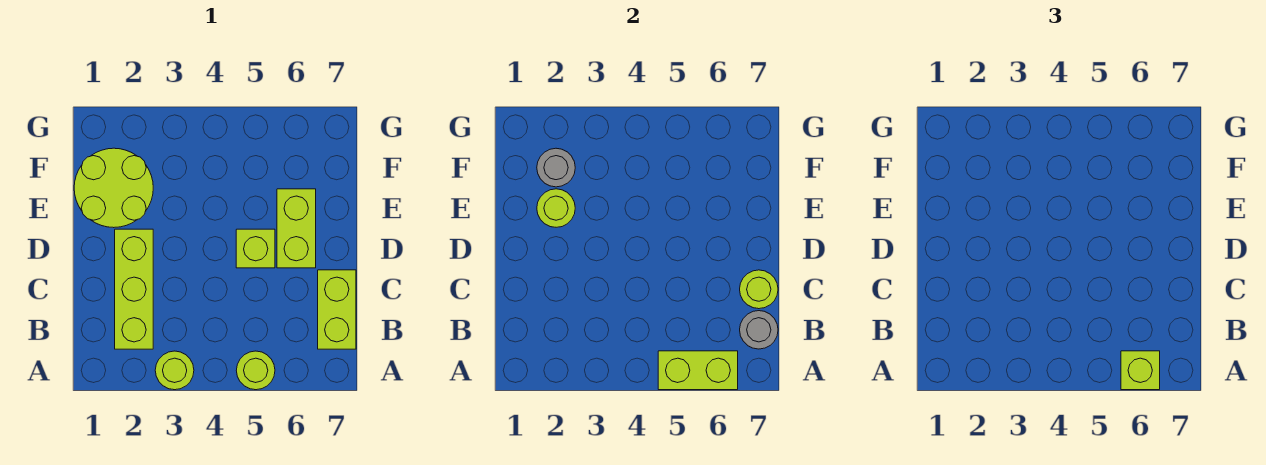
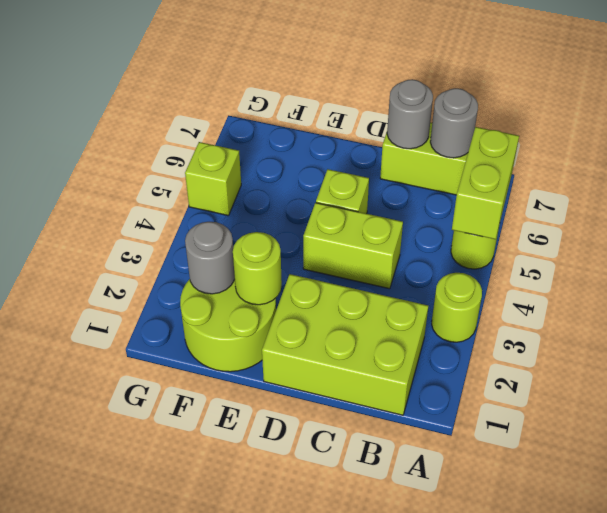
lime 1x1 brick [1121,351,1160,390] -> lime 1x1 brick moved to [185,142,241,216]
lime 1x3 brick [115,229,153,349] -> lime 2x3 brick [262,274,428,415]
lime 1x1 round brick [740,270,778,309] -> grey 1x1 round brick [387,79,433,149]
lime 1x2 brick [277,189,316,268] -> lime 1x2 brick moved to [303,203,403,289]

